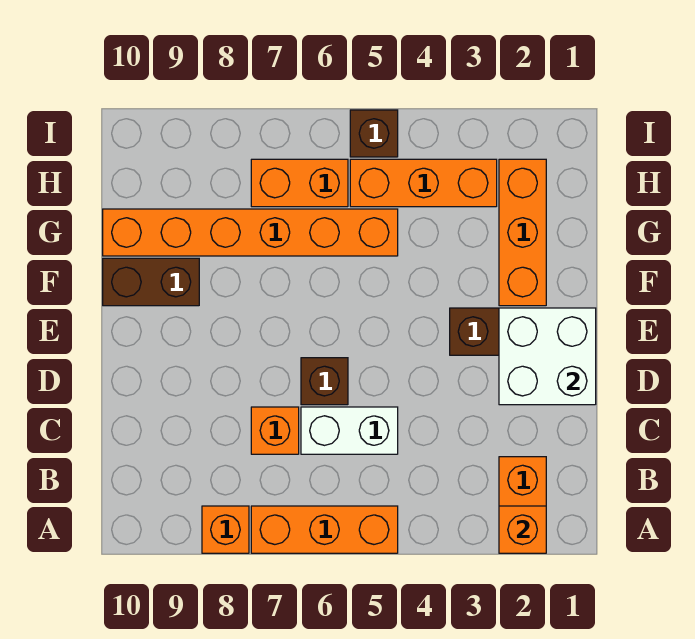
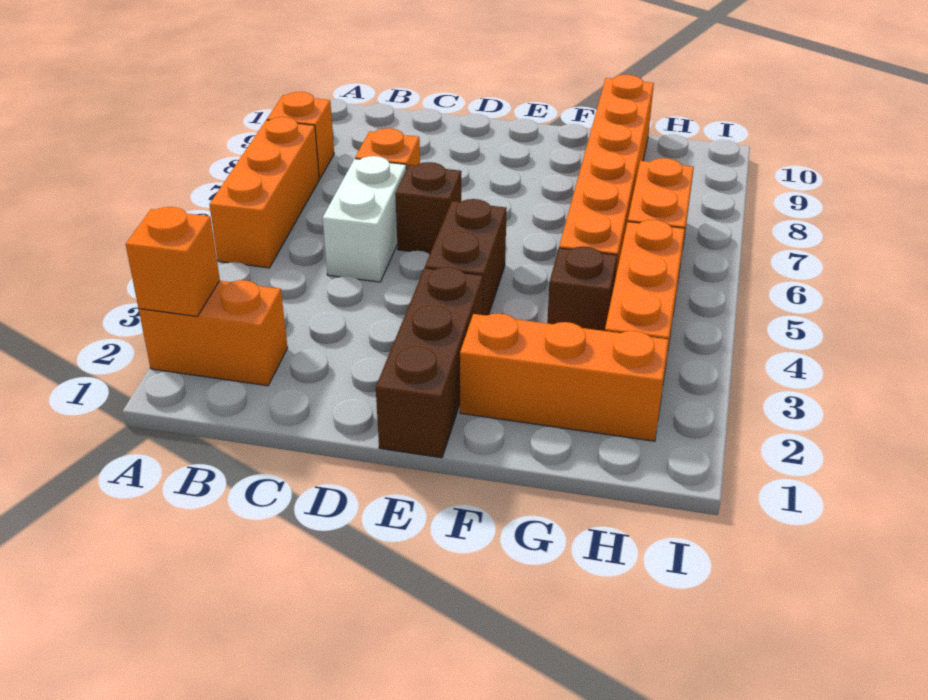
white 2x2 brick [499,308,596,405] -> none
brown 1x2 brick [103,258,199,306] -> brown 1x2 brick moved to [425,199,507,316]
brown 1x1 brick [350,110,398,157] -> brown 1x1 brick moved to [547,247,617,331]

